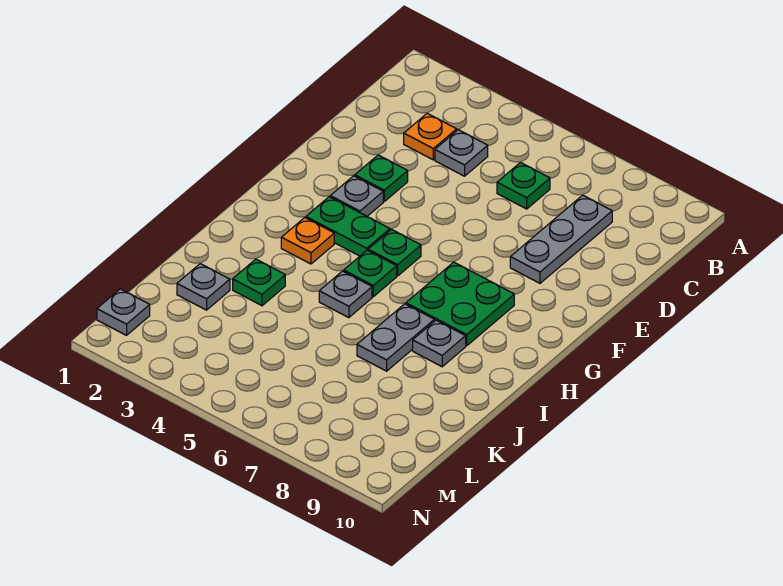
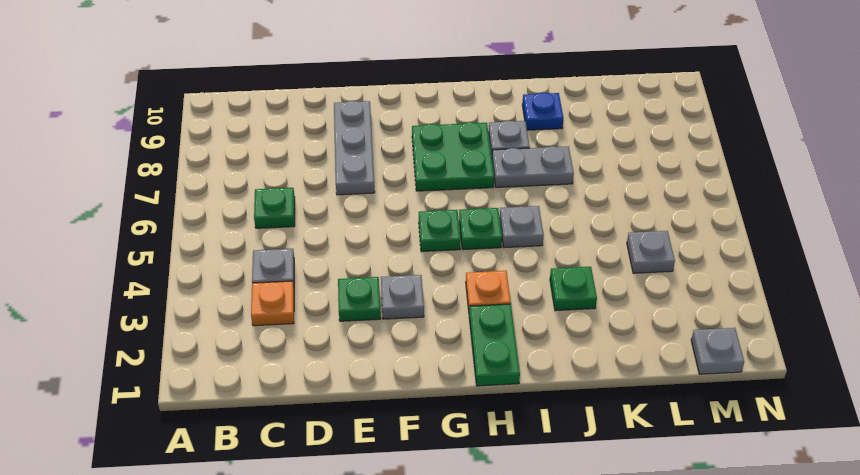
grey 1x3 plate [510,195,612,283] -> grey 1x3 plate turned to [334,101,375,195]
green 1x2 plate [306,197,390,256] -> green 1x2 plate moved to [469,304,520,386]
none -> blue 1x1 plate [522,92,564,130]
grey 1x1 plate [177,264,230,310] -> grey 1x1 plate moved to [627,231,675,273]

